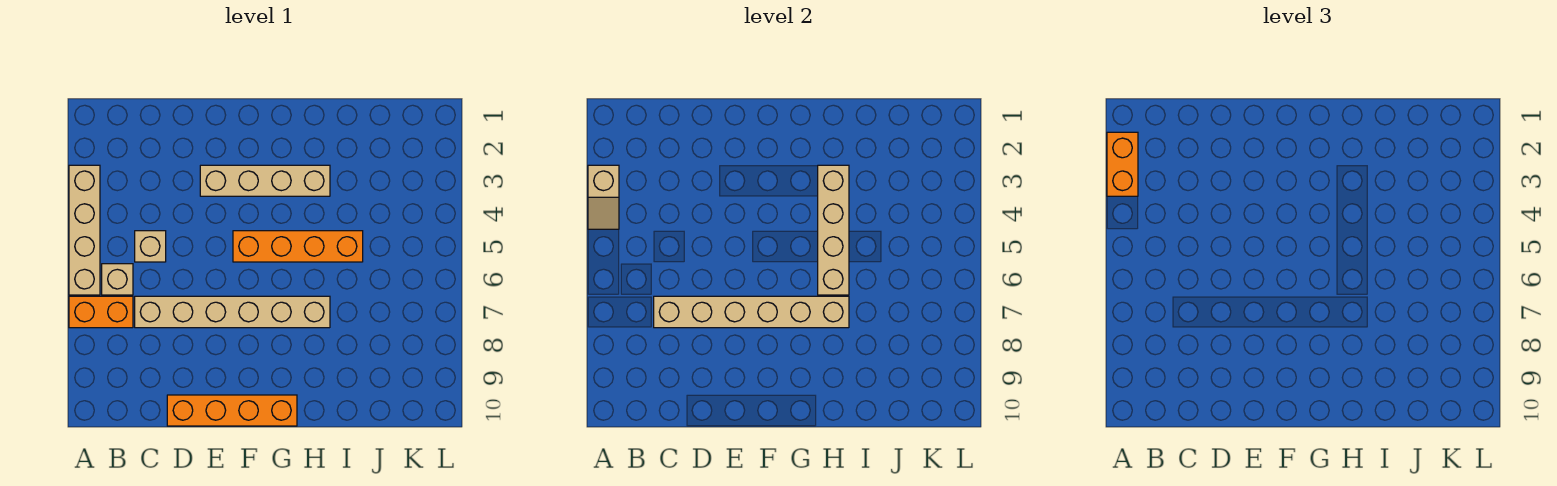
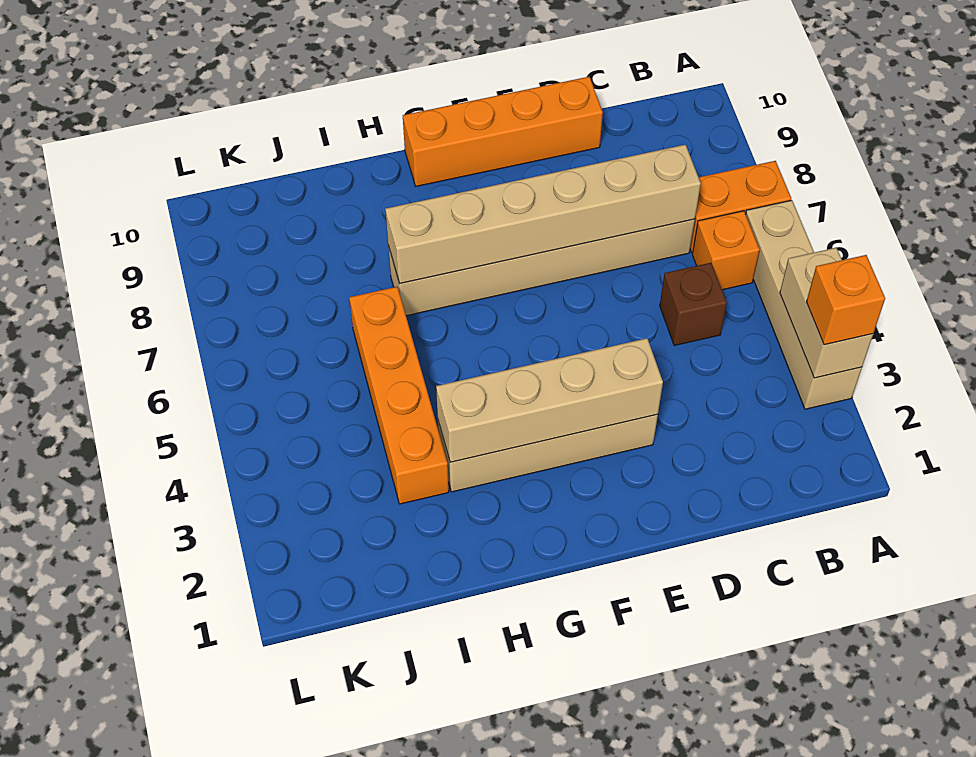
orange 1x2 brick [1107,132,1138,196] -> orange 1x1 brick [807,255,885,345]
tan 1x2 slope [588,165,619,229] -> tan 1x2 brick [780,248,873,378]
tan 1x1 brick [102,264,133,295] -> orange 1x1 brick [692,211,760,290]
tan 1x1 brick [135,231,166,262] -> brown 1x1 brick [660,263,727,346]
orange 1x4 brick [233,231,363,262] -> orange 1x4 brick turned to [349,287,449,504]
tan 1x4 brick [818,165,849,295] -> tan 1x4 brick turned to [436,338,663,462]

